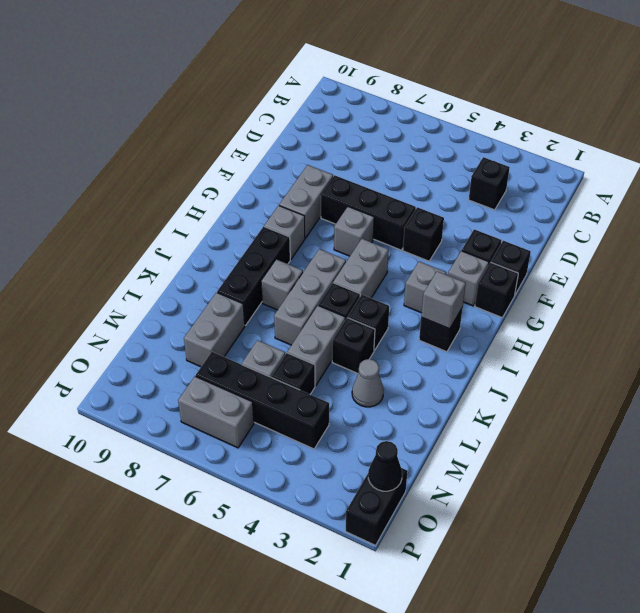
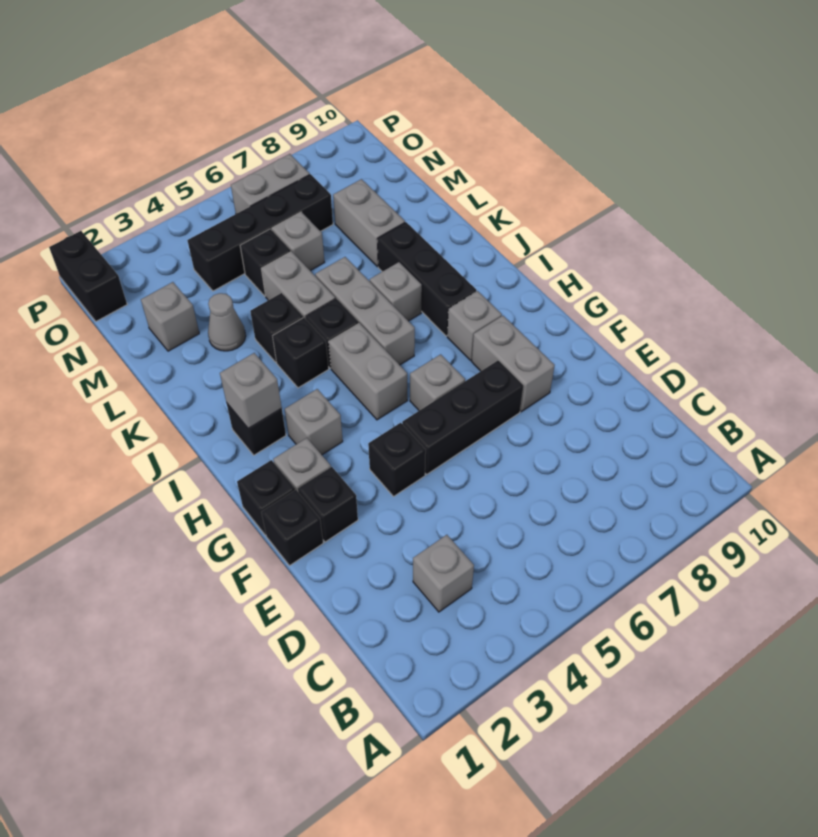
black 1x1 brick [469,157,510,210] -> grey 1x1 brick [413,535,474,612]
none -> grey 1x1 brick [141,282,199,351]
black 1x1 cone [368,441,402,491] -> none

